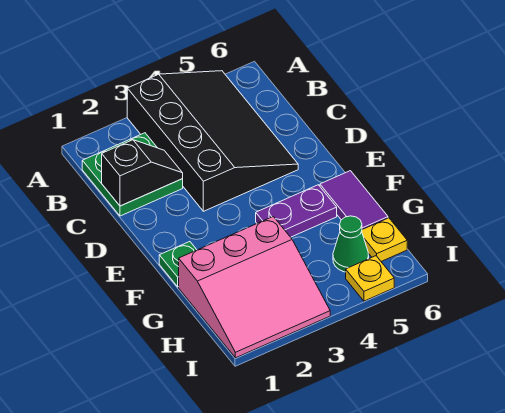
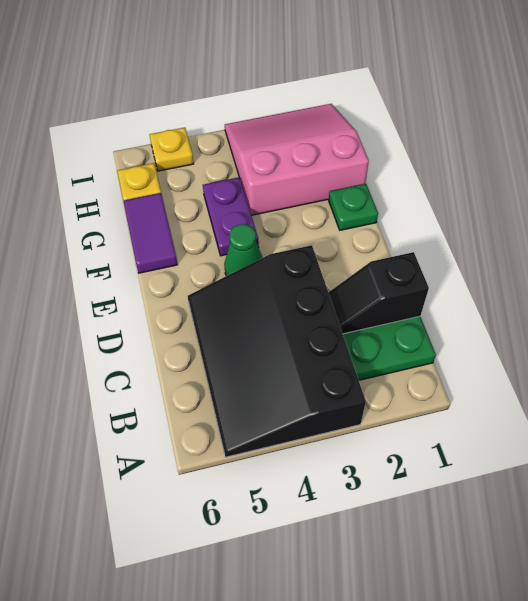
purple 1x2 plate [256,185,337,237] -> purple 1x2 plate turned to [203,177,259,256]
green 1x1 cone [333,216,369,272] -> green 1x1 cone moved to [224,224,263,276]

